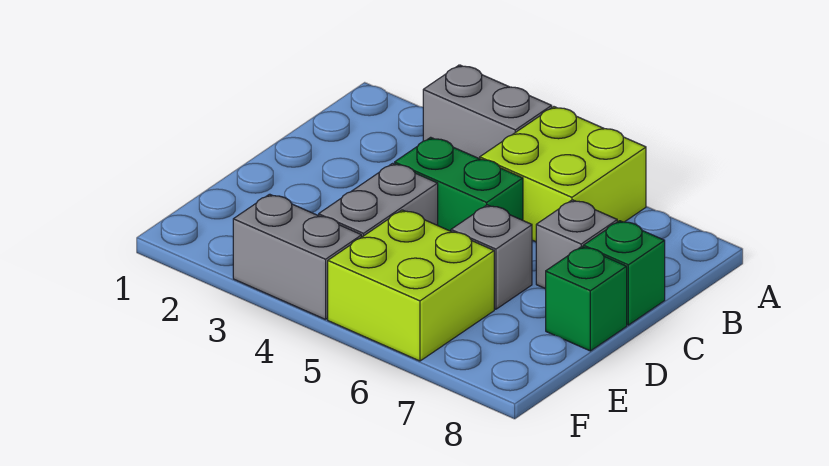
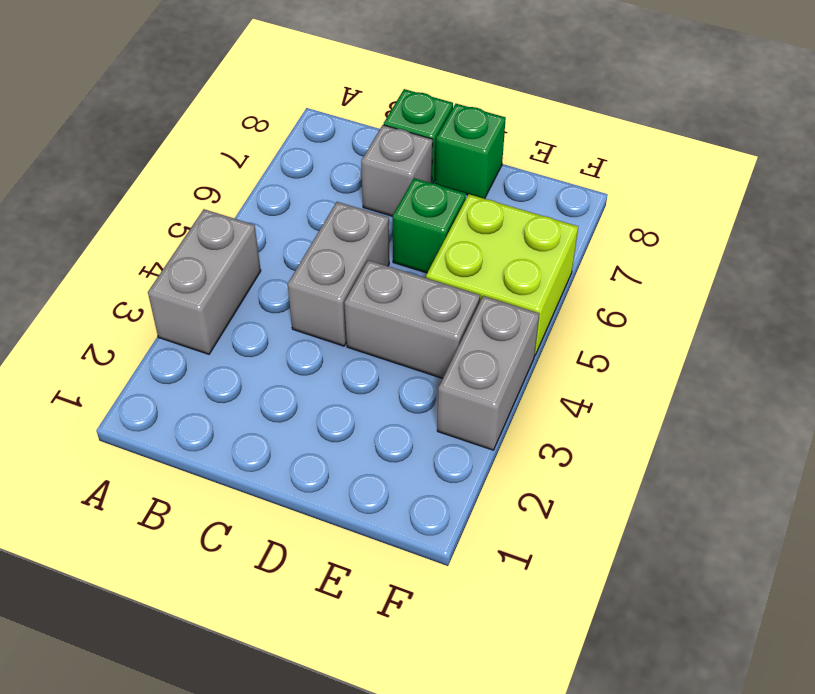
lime 2x2 brick [480,107,646,242] -> none
green 1x2 brick [395,137,523,231] -> grey 1x2 brick [288,202,389,346]
grey 1x1 brick [451,205,532,309] -> green 1x1 brick [393,178,466,273]

